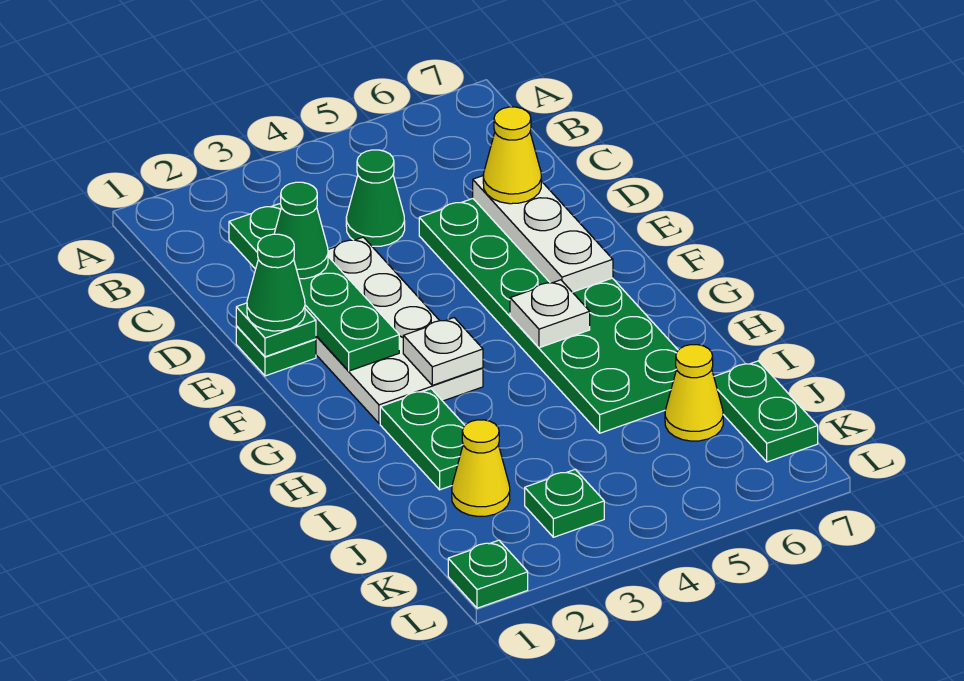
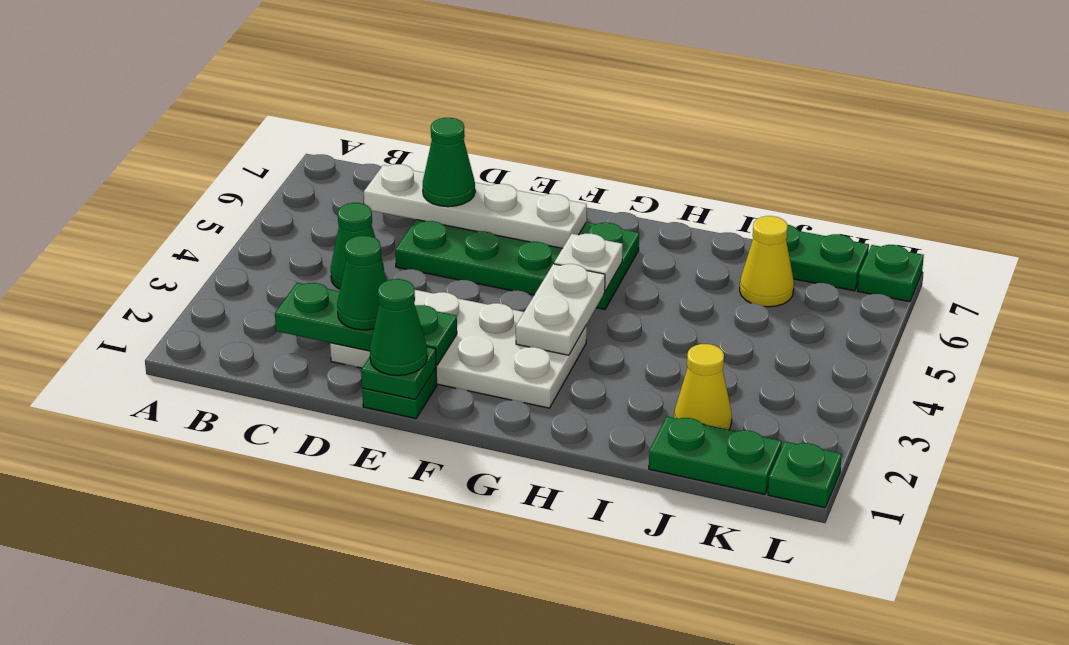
green 1x4 plate [229,204,399,371] -> green 1x3 plate [275,283,457,365]
green 2x6 plate [419,199,678,433] -> green 2x4 plate [395,220,639,309]
white 1x3 plate [473,176,613,292] -> white 1x4 plate [364,164,587,248]
yellow 1x1 cone [483,107,541,204] -> green 1x1 cone [423,118,475,207]
white 1x1 plate [403,318,483,385] -> white 1x2 plate [516,264,605,355]
green 1x2 plate [380,389,465,490] -> green 1x2 plate moved to [649,417,782,495]
green 1x1 plate [525,469,604,537] -> green 1x1 plate moved to [858,245,924,302]

